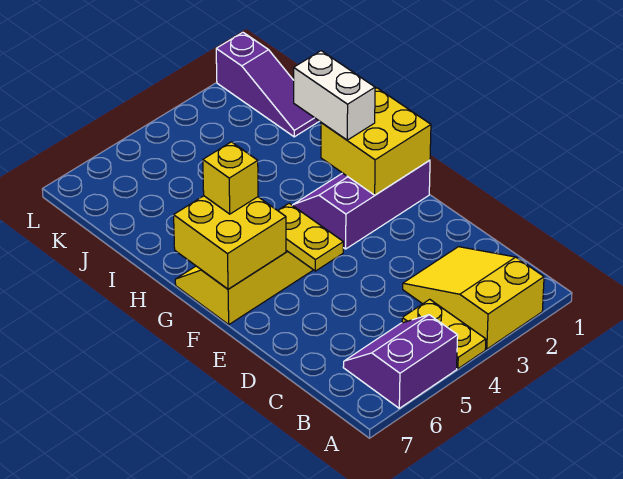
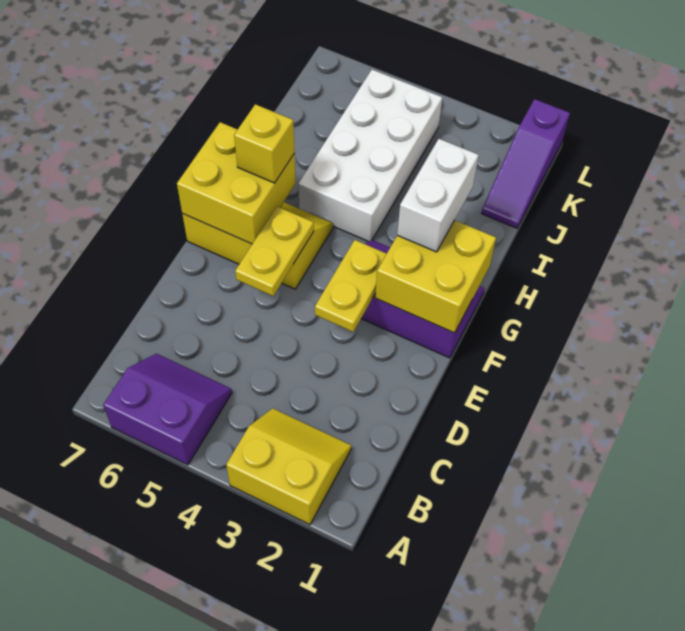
yellow 2x3 slope [403,247,544,349] -> yellow 2x2 slope [226,408,351,525]
yellow 1x2 plate [402,299,486,369] -> yellow 1x2 plate moved to [315,240,387,332]
none -> white 2x4 brick [298,70,442,241]

